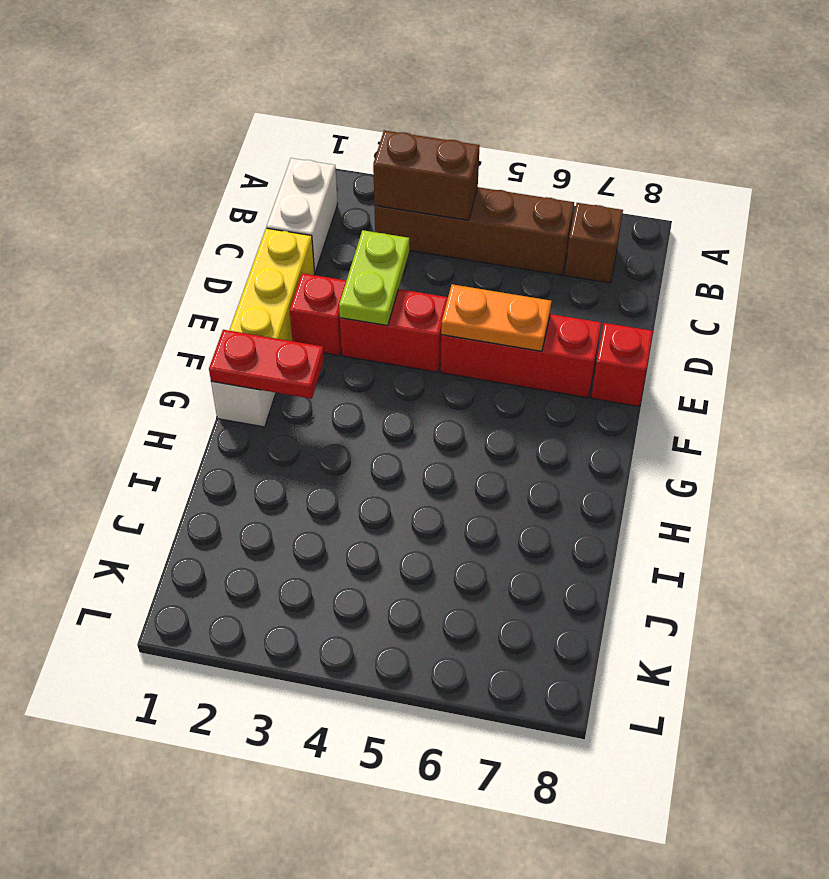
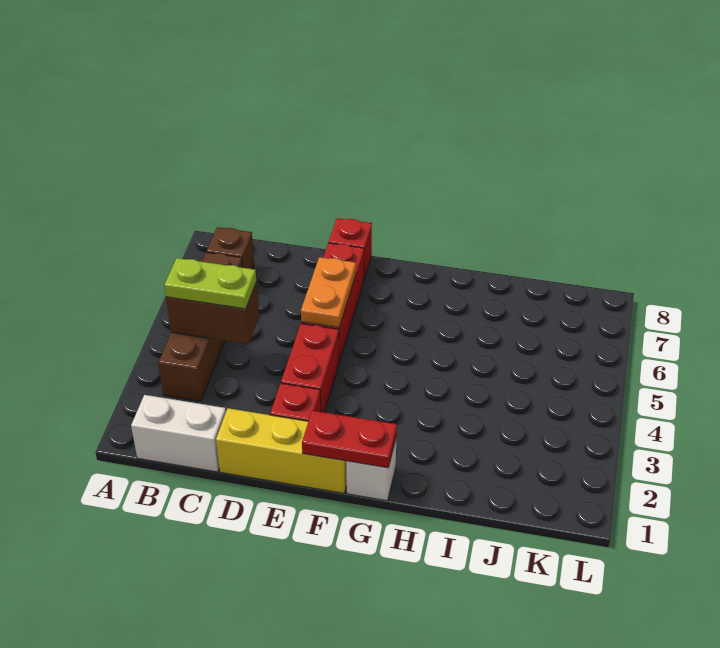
brown 1x2 brick [373,130,480,220] -> brown 1x2 brick turned to [166,282,259,344]
lime 1x2 plate [339,230,409,326] -> lime 1x2 plate moved to [164,258,256,309]
red 1x2 plate [209,330,324,399] -> red 1x2 plate turned to [302,411,397,468]

